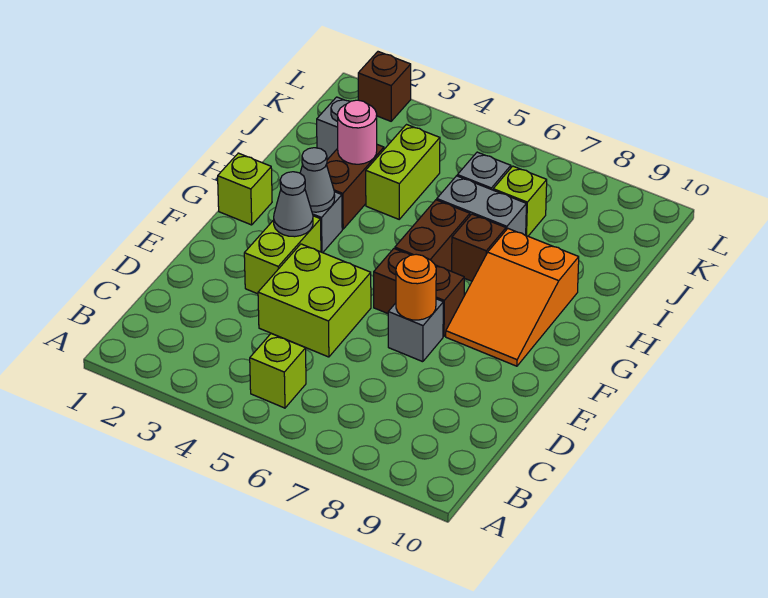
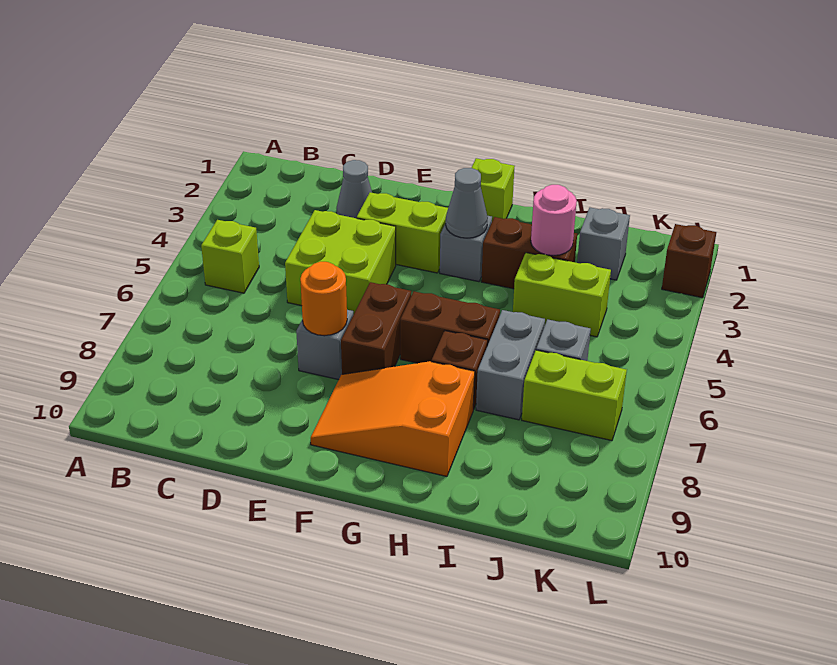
grey 1x1 cone [274,172,313,237] -> grey 1x1 cone moved to [337,160,372,218]
lime 1x1 brick [493,166,547,236] -> lime 1x2 brick [522,350,627,441]

